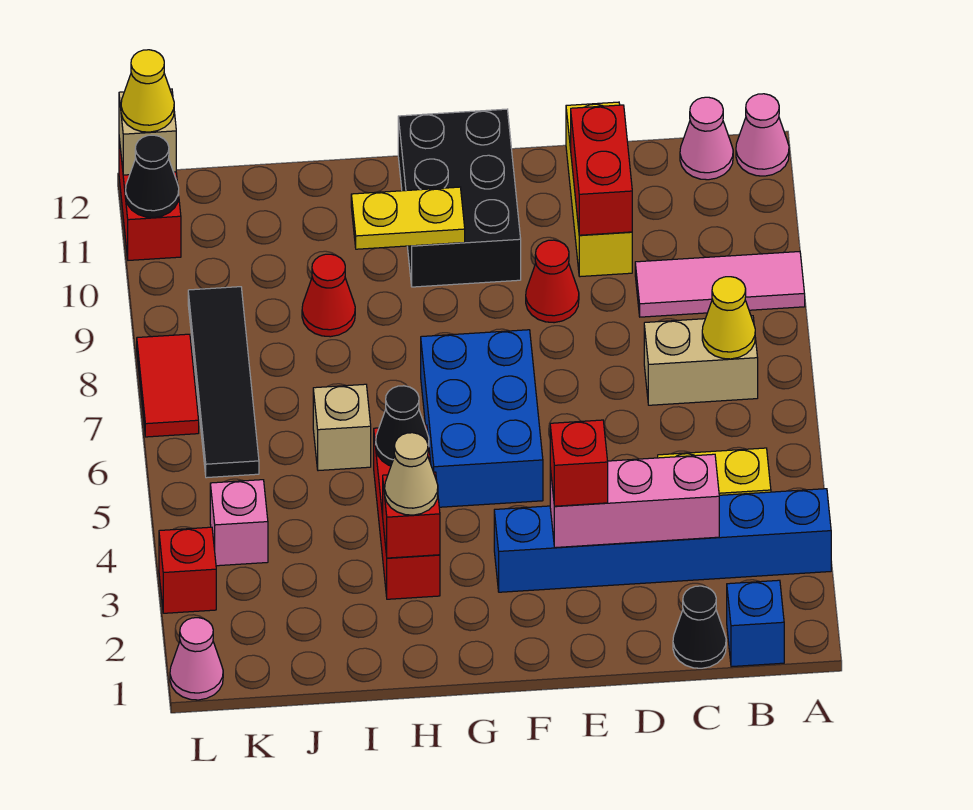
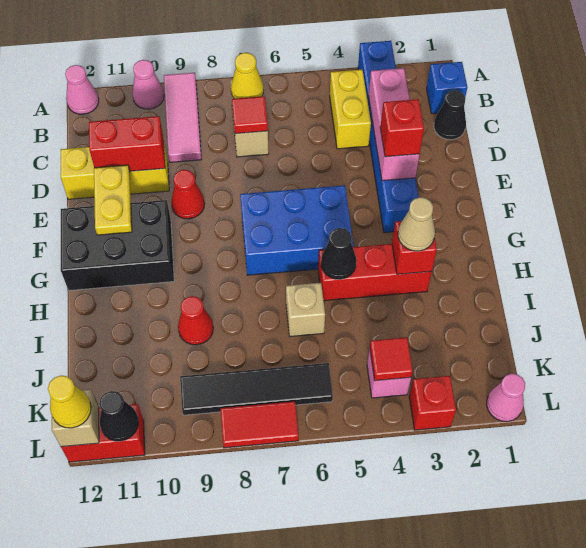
pink 1x1 cone [680,97,733,180] -> pink 1x1 cone moved to [132,60,164,109]
none -> red 1x1 tile [232,96,268,134]
yellow 1x2 plate [351,187,465,249] -> yellow 1x2 plate moved to [94,165,132,235]
none -> red 1x1 tile [370,337,413,381]

